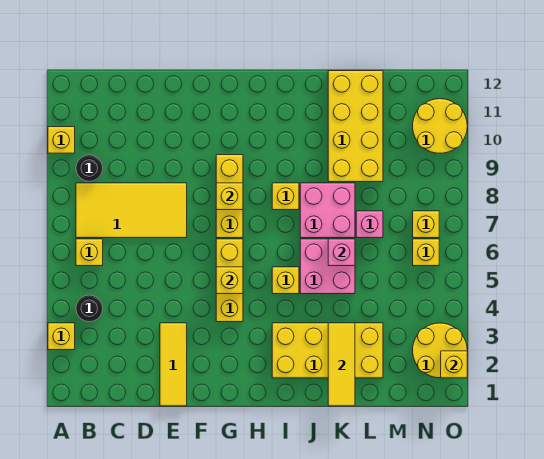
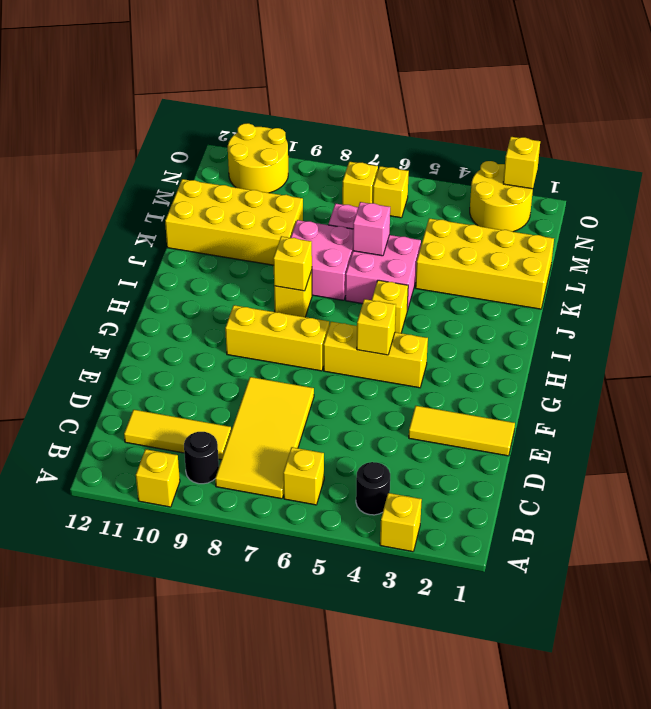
yellow 1x1 brick [216,183,243,210] -> yellow 1x1 brick moved to [273,236,312,291]
yellow 2x4 brick [272,323,383,378] -> yellow 2x4 brick turned to [415,218,554,309]
yellow 1x3 tile [328,323,355,406] -> yellow 1x3 tile moved to [124,410,231,460]

